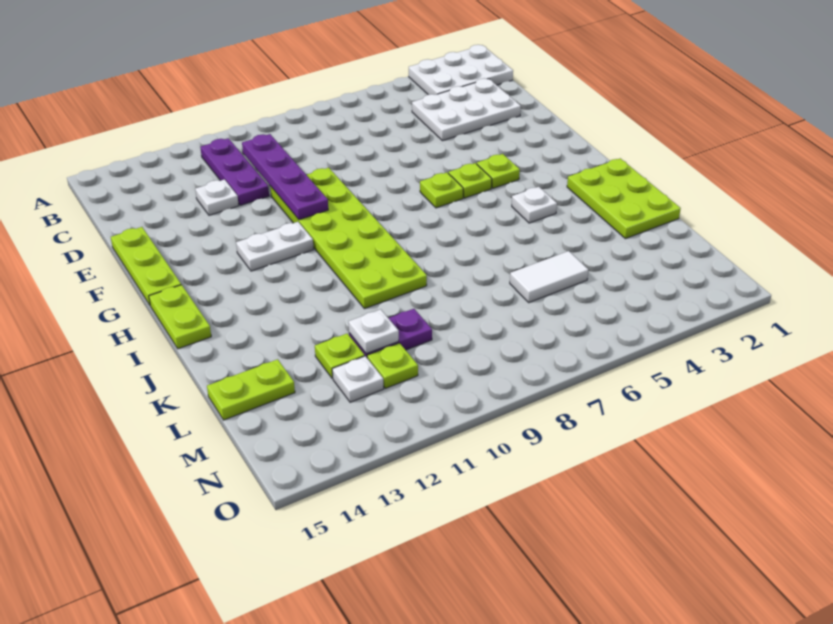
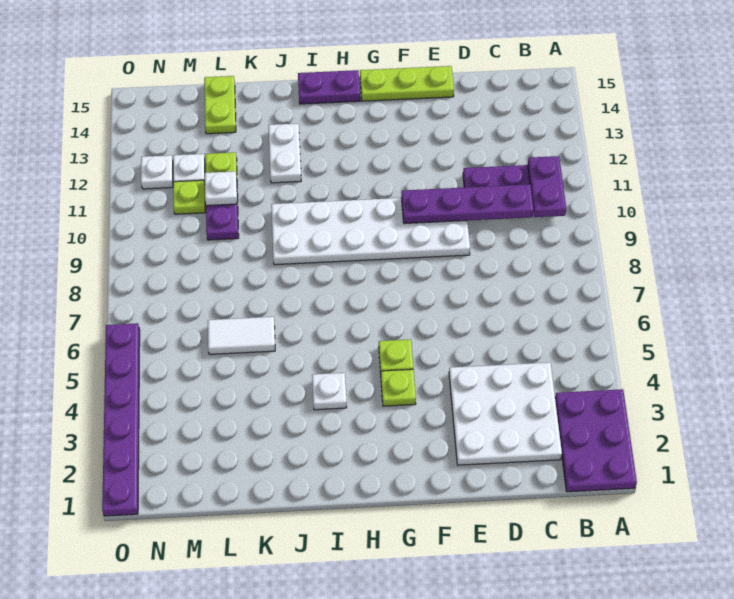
white 2x3 plate [409,45,513,95] -> purple 2x3 plate [555,389,637,492]
none -> purple 1x2 plate [528,156,566,217]
white 2x3 plate [412,78,521,141] -> white 3x3 plate [449,362,562,465]
white 1x1 plate [195,179,239,215] -> white 1x1 plate moved to [141,155,173,189]
lime 2x6 plate [270,168,427,309] -> white 2x6 plate [271,198,470,265]
lime 1x1 plate [420,172,463,208] -> none
white 1x2 plate [236,222,314,271] -> white 1x2 plate moved to [269,124,301,183]
lime 1x2 plate [149,285,211,349] -> purple 1x2 plate [298,70,360,104]
lime 2x3 plate [567,158,681,239] -> none
white 1x2 tile [510,251,588,303] -> white 1x2 tile turned to [208,317,275,354]
none -> purple 1x6 plate [102,323,140,516]

